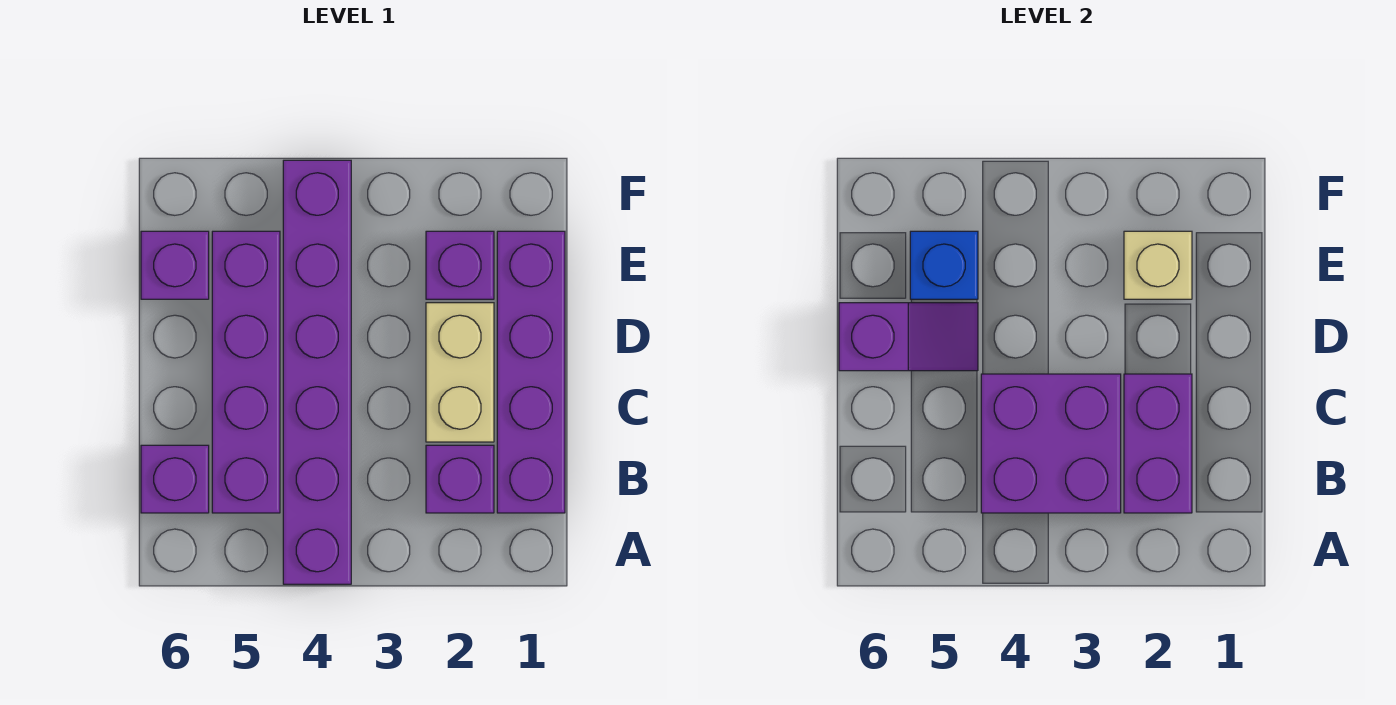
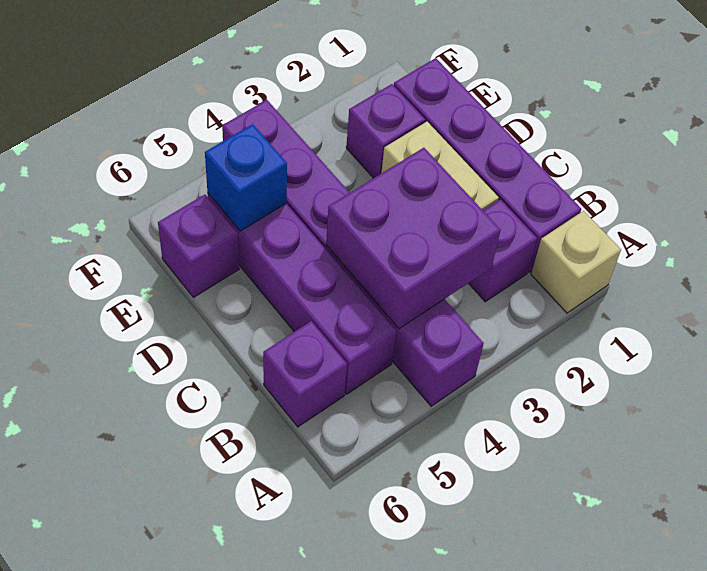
purple 1x2 brick [1124,374,1192,513] -> none
purple 1x2 slope [839,303,978,371] -> none
tan 1x1 brick [1124,231,1192,299] -> tan 1x1 brick moved to [531,211,621,313]

